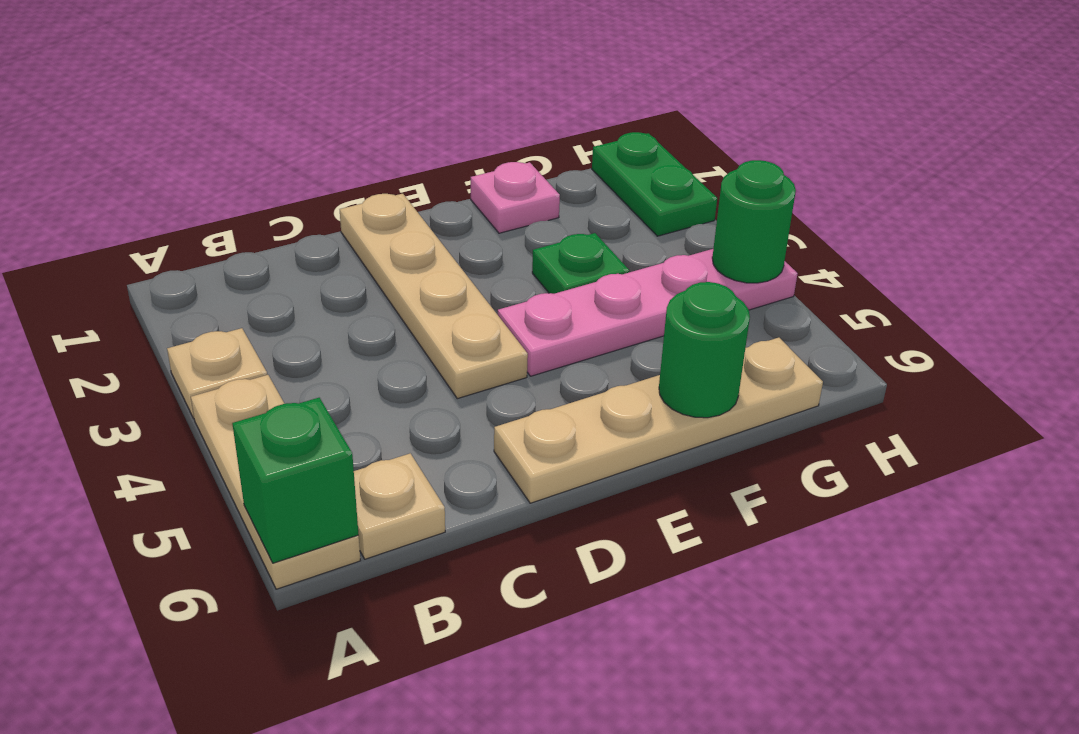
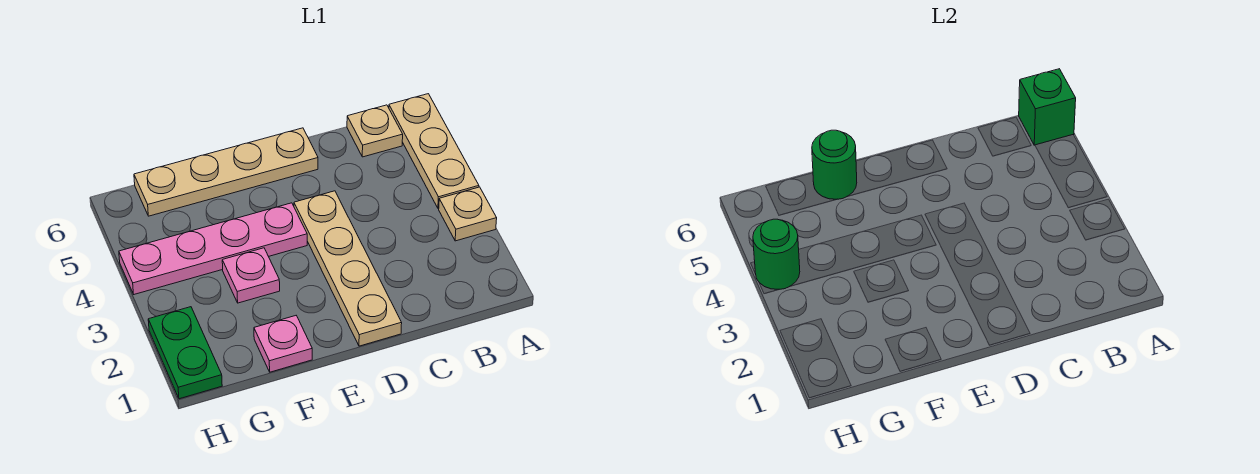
green 1x1 plate [532,233,629,294] -> pink 1x1 plate [222,248,280,303]

